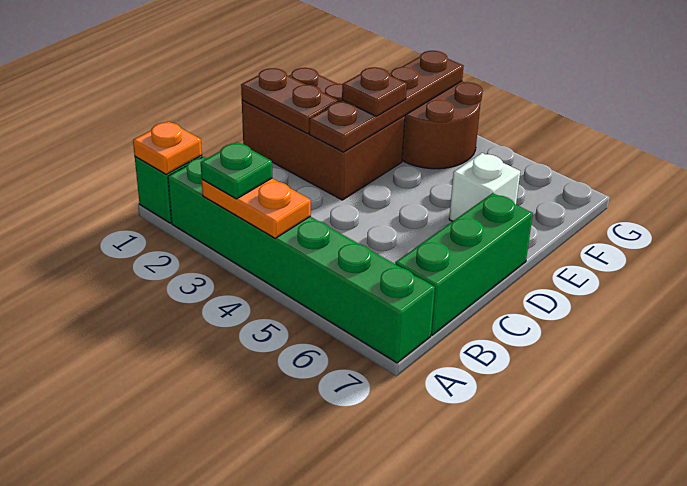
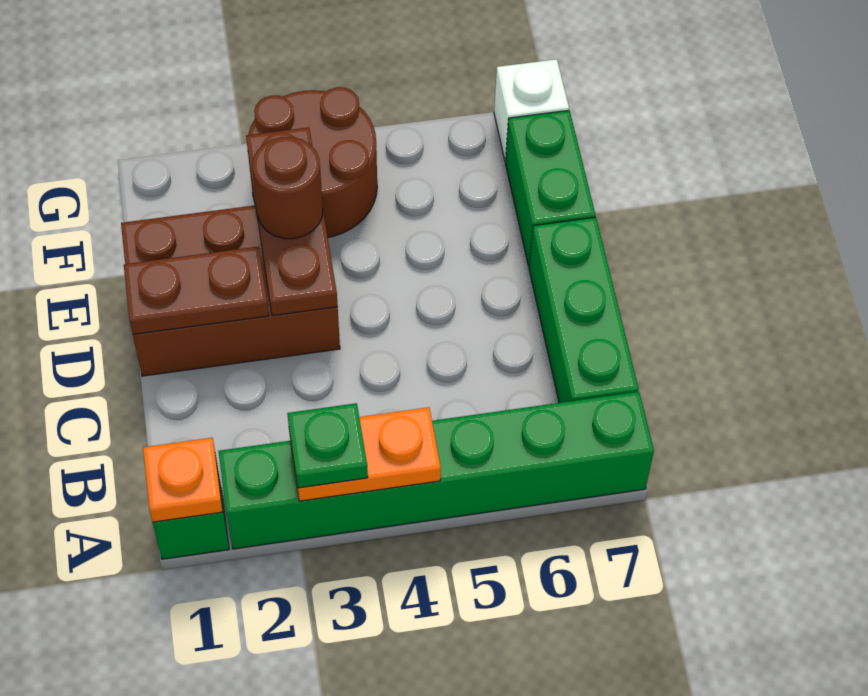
brown 1x4 plate [309,51,464,152] -> brown 1x3 plate [246,127,338,316]
brown 1x1 plate [342,67,407,116] -> brown 1x1 round brick [252,137,323,239]
white 1x1 brick [449,153,520,221] -> white 1x1 brick moved to [494,59,569,161]
none -> green 1x2 brick [505,110,595,266]

